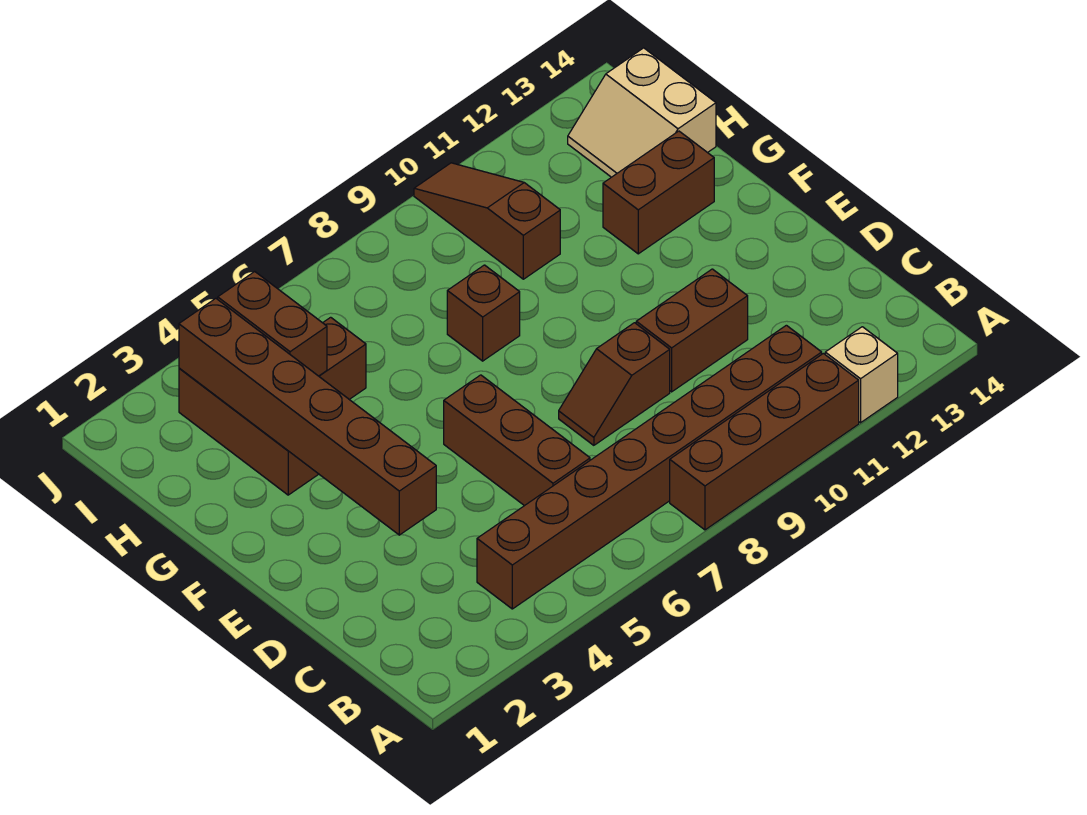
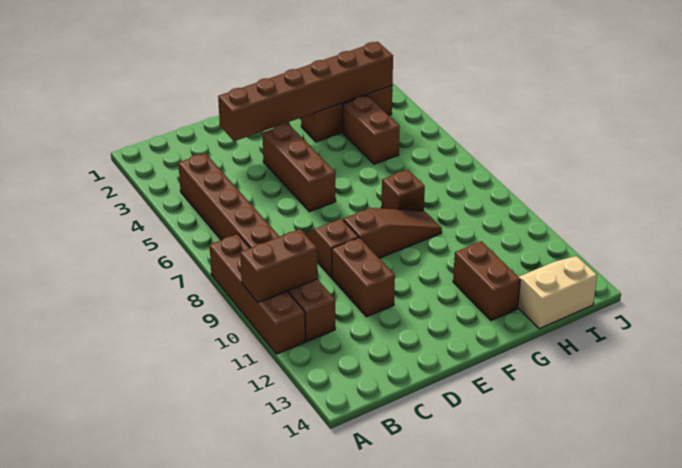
tan 1x1 brick [825,327,898,423] -> none
brown 1x3 brick [444,375,590,506] -> brown 1x3 brick turned to [262,124,336,212]
brown 1x2 brick [218,272,327,376] -> brown 1x2 brick moved to [240,229,317,302]
brown 1x3 slope [414,163,560,279] -> brown 1x3 slope moved to [343,208,442,258]

